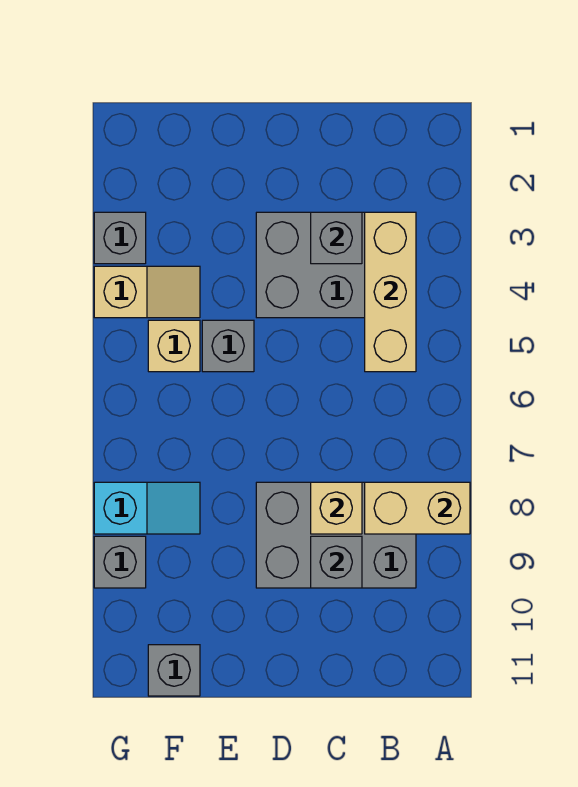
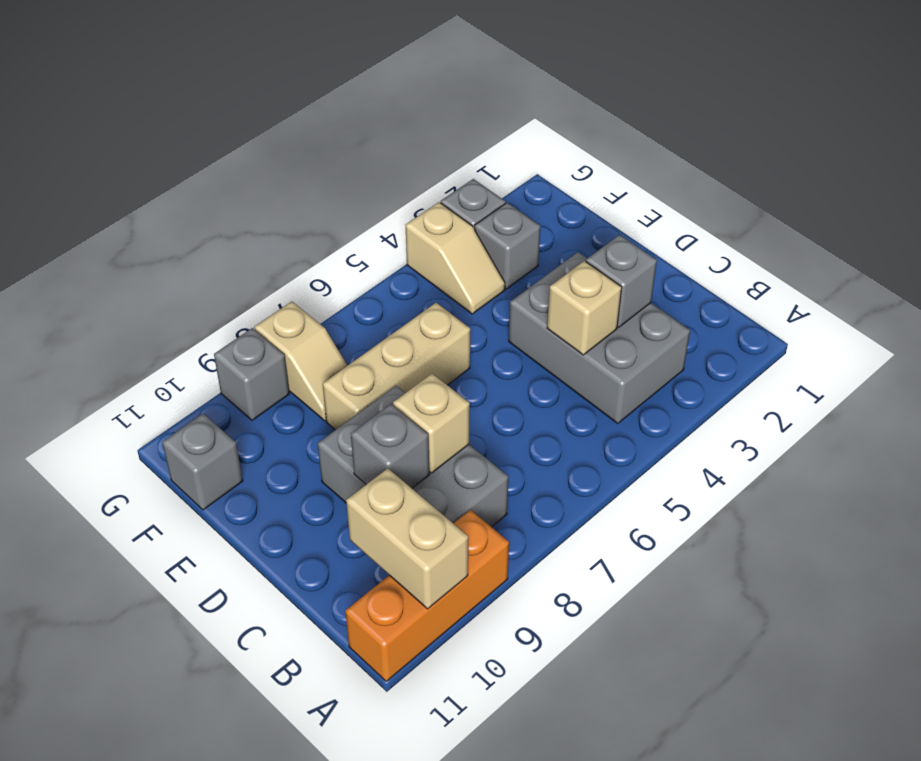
tan 1x2 brick [365,482,470,534] -> tan 1x2 brick moved to [346,468,468,609]
none -> orange 1x3 brick [345,510,509,681]
tan 1x3 brick [365,212,416,372] -> tan 1x3 brick moved to [323,303,470,430]
grey 1x1 brick [202,320,254,372] -> grey 1x1 brick moved to [475,203,540,289]
tan 1x1 brick [148,320,200,372] -> tan 1x1 brick moved to [547,261,622,355]
cyan 1x2 slope [94,482,200,534] -> tan 1x2 slope [254,301,348,421]

